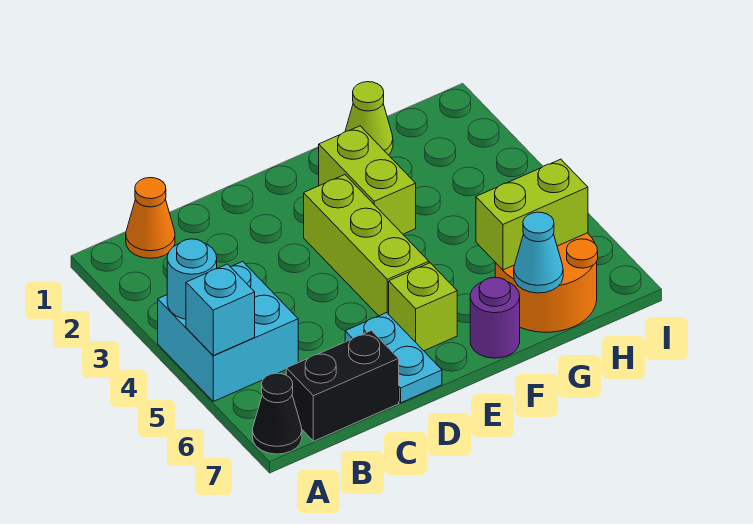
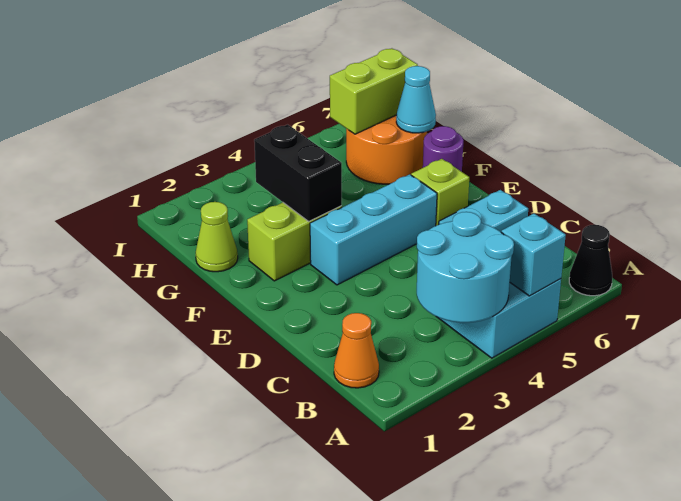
cyan 1x1 round brick [167,239,217,319] -> cyan 2x2 round brick [417,212,514,323]
black 1x2 brick [286,331,399,441] -> black 1x2 brick moved to [254,125,342,221]
lime 1x3 brick [304,175,429,316] -> cyan 1x3 brick [310,174,437,285]
lime 1x2 brick [476,159,588,270] -> lime 1x2 brick turned to [330,48,418,134]

